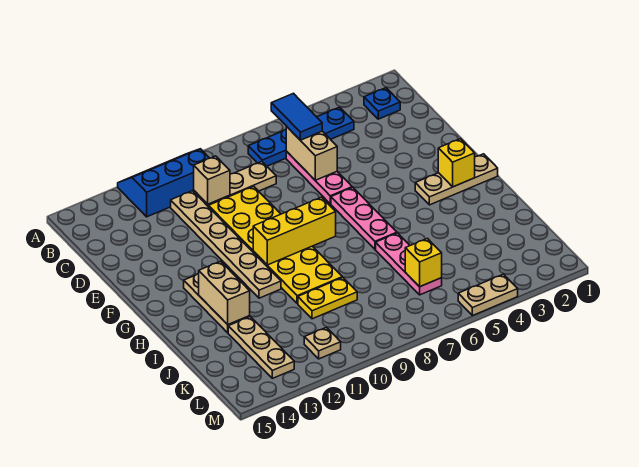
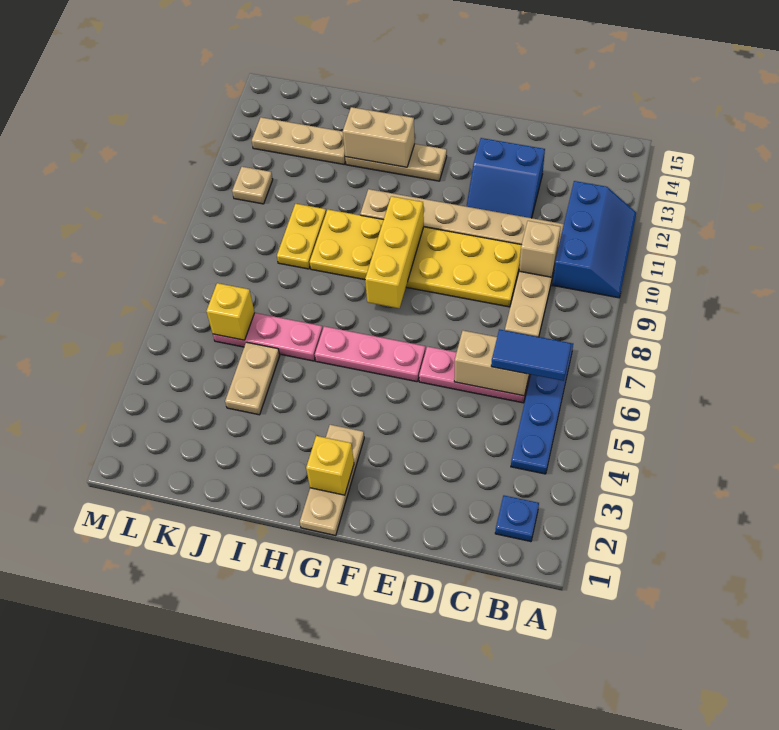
none -> blue 2x2 slope [467,138,545,218]
tan 1x2 plate [458,274,518,316] -> tan 1x2 plate moved to [225,342,280,415]

